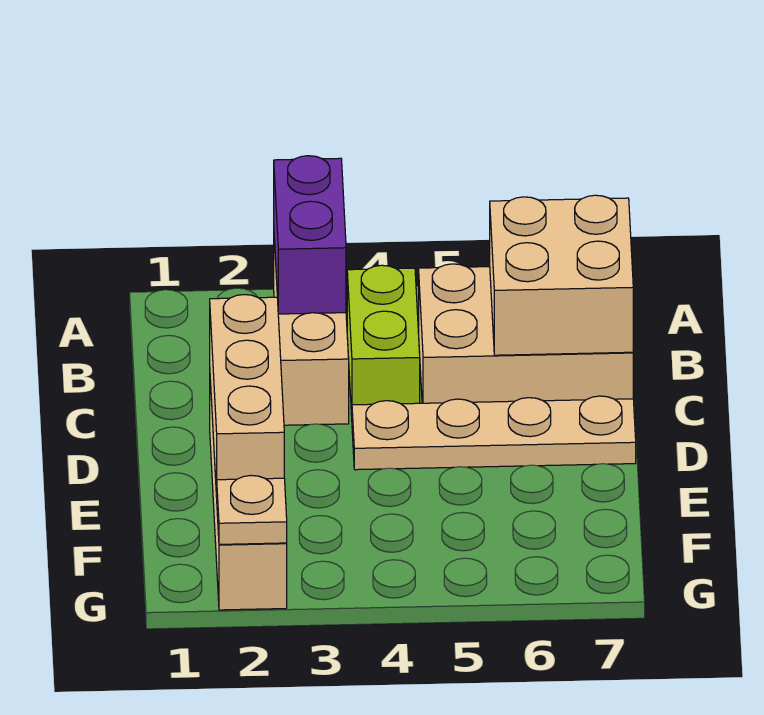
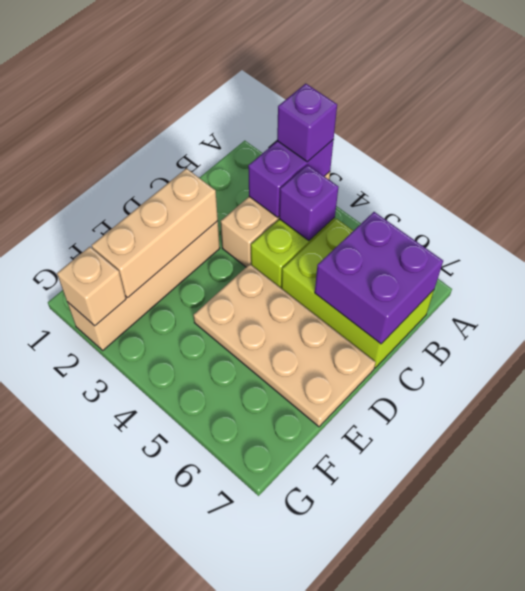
none -> purple 1x1 brick [277,84,337,162]
none -> purple 1x1 brick [279,165,338,241]
tan 2x3 brick [419,264,633,403] -> lime 2x3 brick [281,219,434,368]
tan 2x2 brick [490,195,633,355] -> purple 2x2 brick [315,212,443,344]
tan 1x4 plate [352,396,636,470] -> tan 2x4 plate [193,264,376,427]
tan 1x1 plate [216,476,287,544] -> tan 1x1 brick [57,247,126,326]

